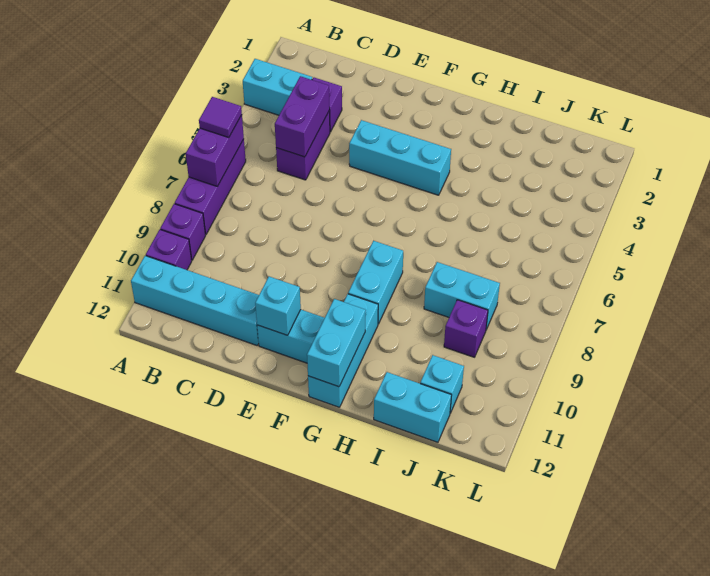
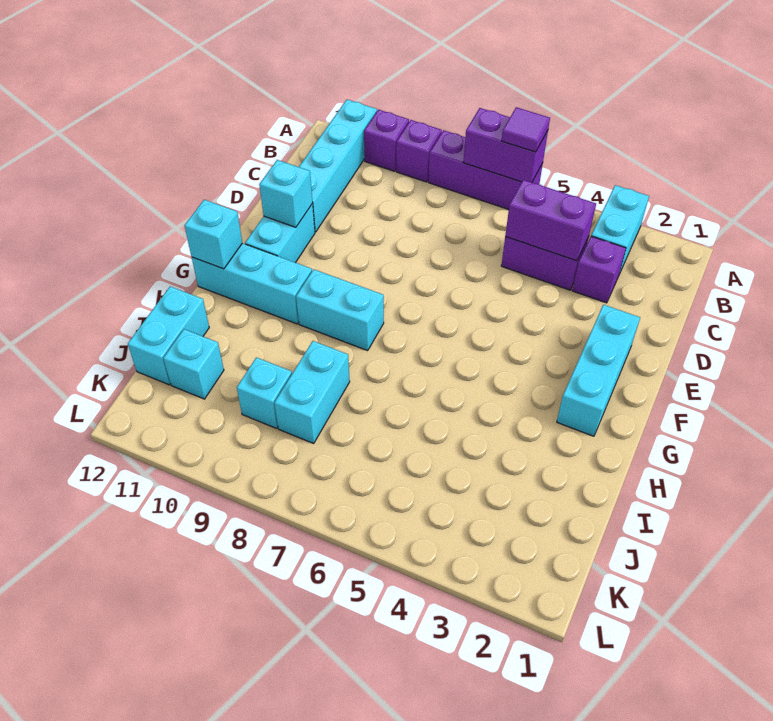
cyan 1x3 brick [349,120,451,195] -> cyan 1x3 brick moved to [557,305,640,436]
cyan 1x2 brick [307,299,366,387] -> cyan 1x1 brick [185,200,242,269]
purple 1x1 brick [444,300,488,357] -> cyan 1x1 brick [237,357,292,428]

